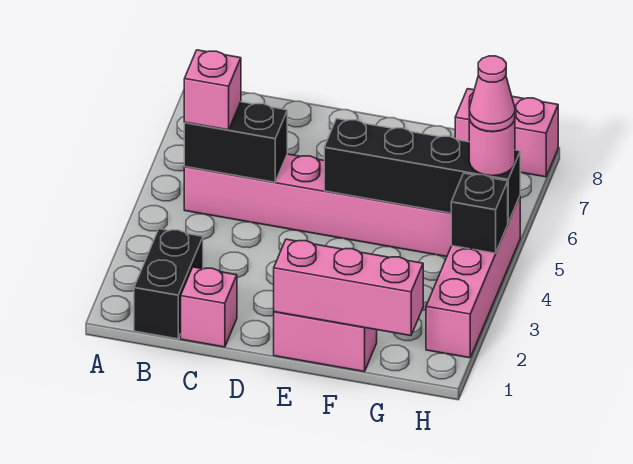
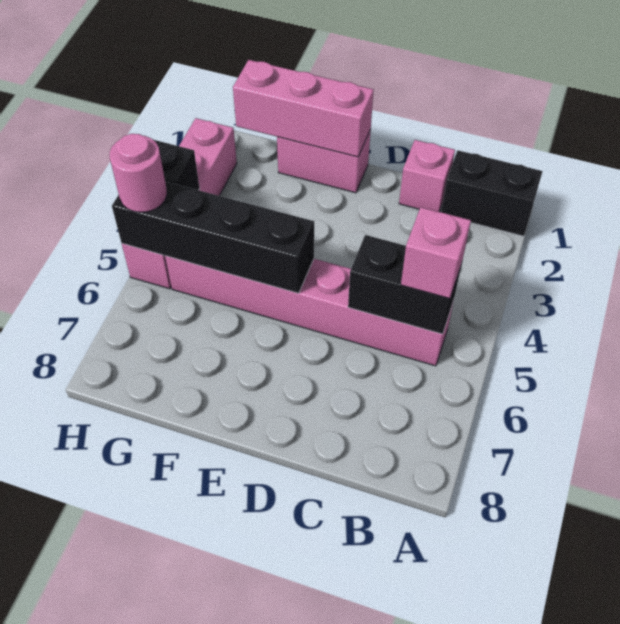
black 1x2 brick [134,229,203,339] -> black 1x2 brick turned to [441,150,543,236]
pink 1x2 brick [455,89,558,177] -> none
pink 1x1 cone [469,56,515,132] -> none

